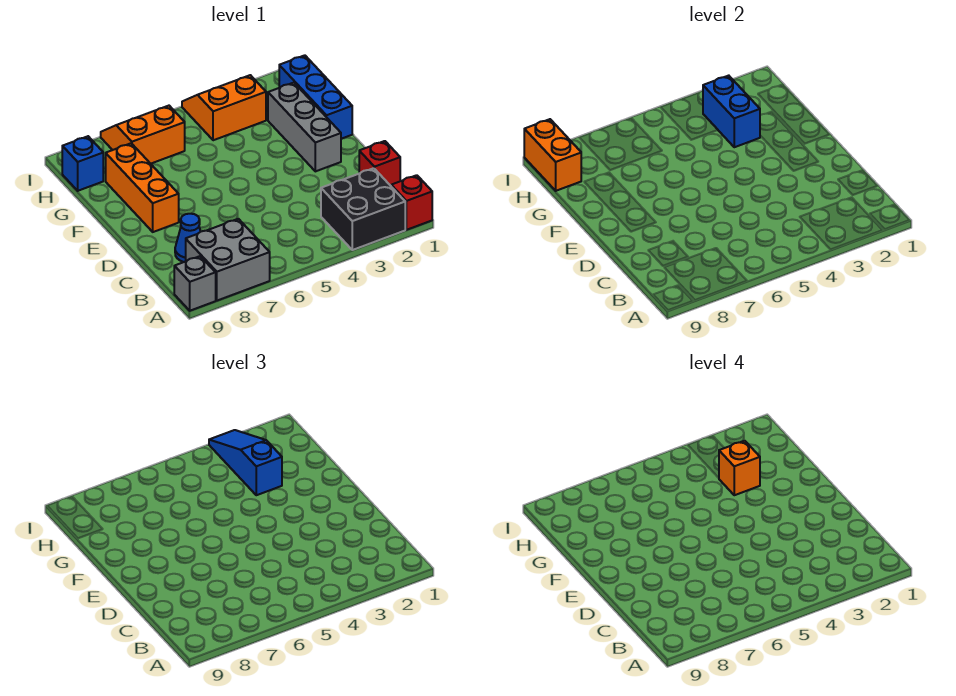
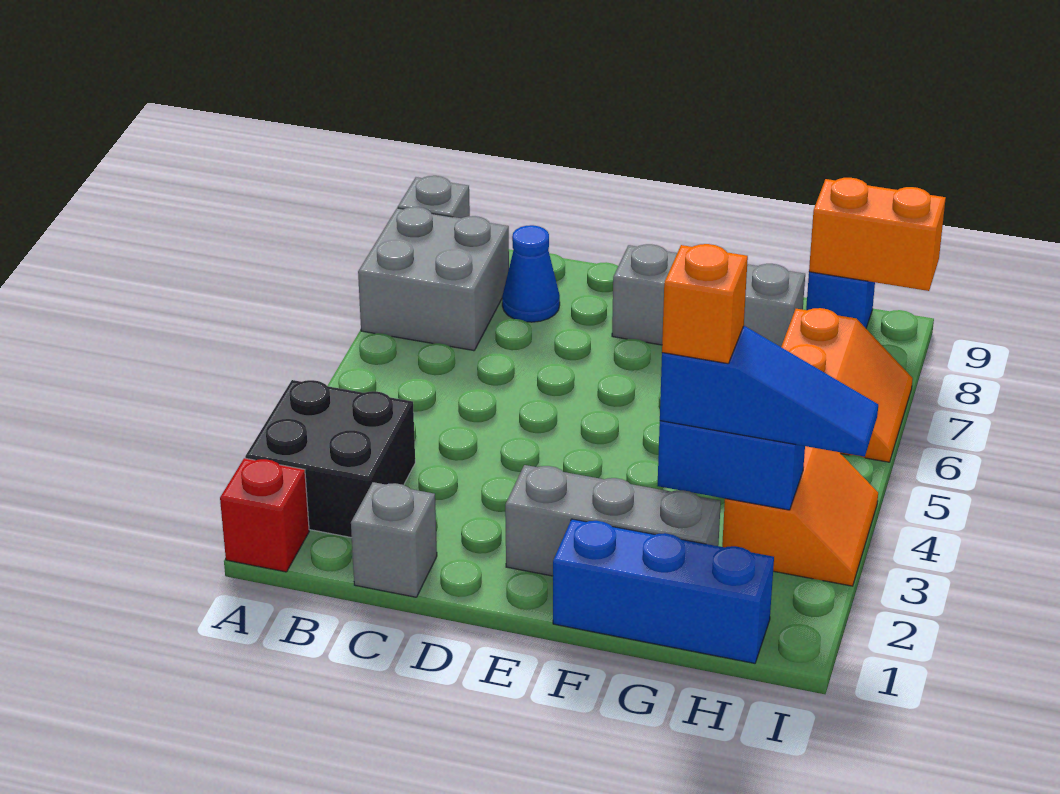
red 1x1 brick [359,141,400,186] -> grey 1x1 brick [351,482,437,597]
orange 1x3 brick [106,143,179,232] -> grey 1x3 brick [612,244,805,347]

